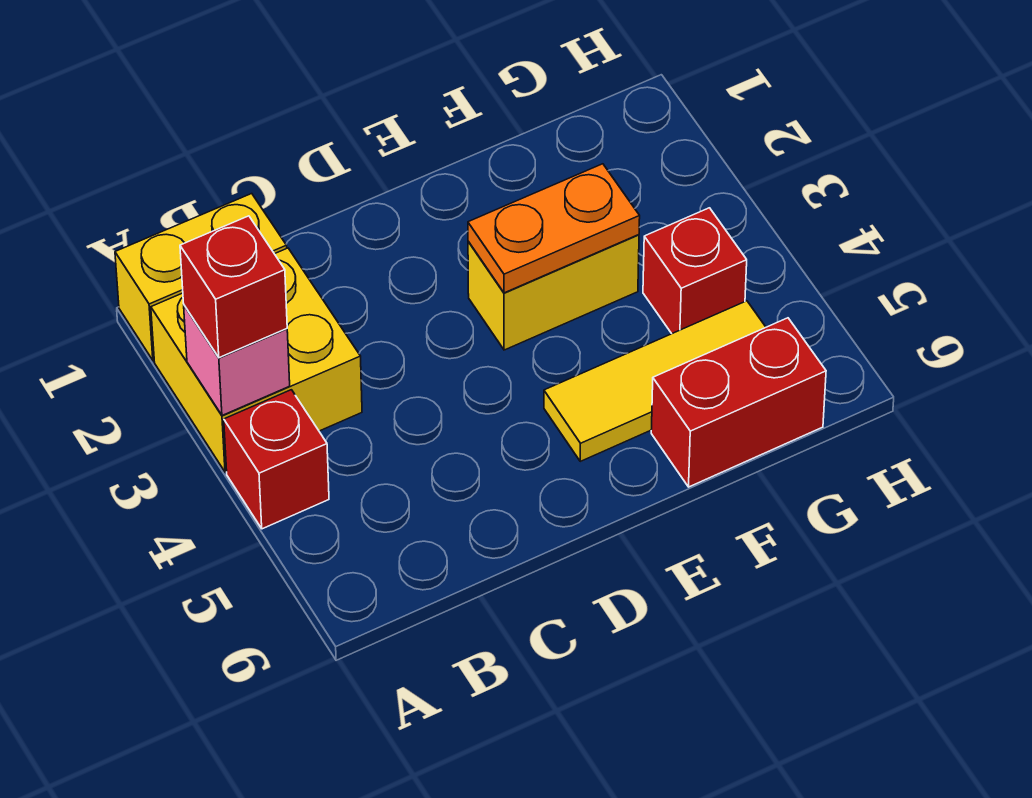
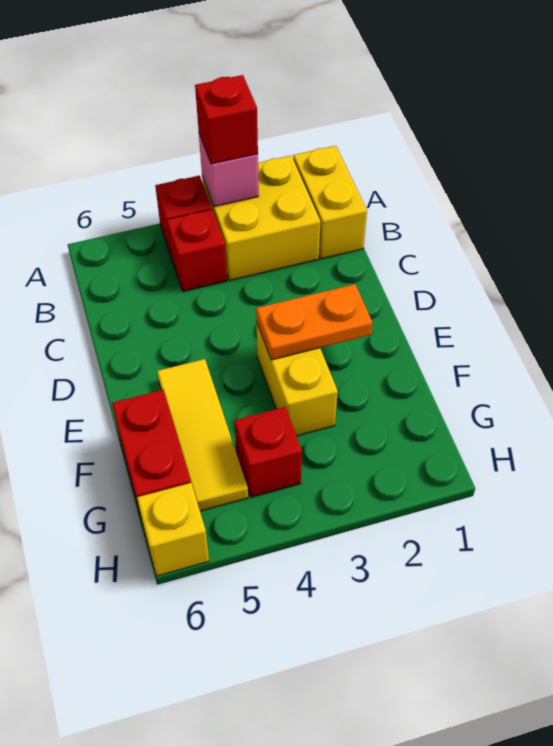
none -> red 1x1 brick [167,210,227,292]
orange 1x2 plate [468,164,640,293] -> orange 1x2 plate turned to [256,284,373,360]
none -> yellow 1x1 brick [137,483,209,576]

